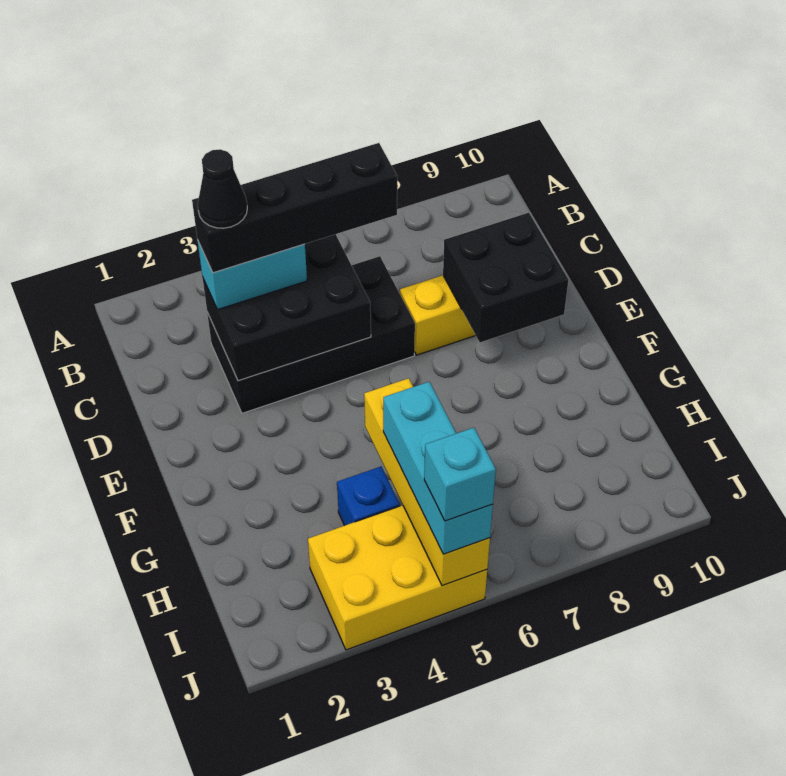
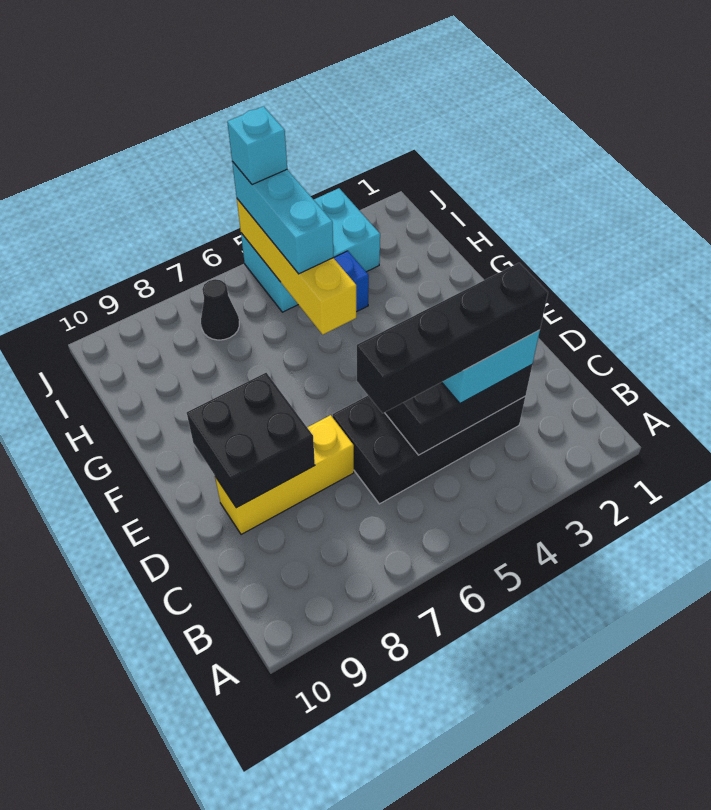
black 1x1 cone [198,149,247,228] -> black 1x1 cone moved to [201,279,239,340]
yellow 2x3 brick [308,505,487,650] -> cyan 2x3 brick [241,188,380,312]

